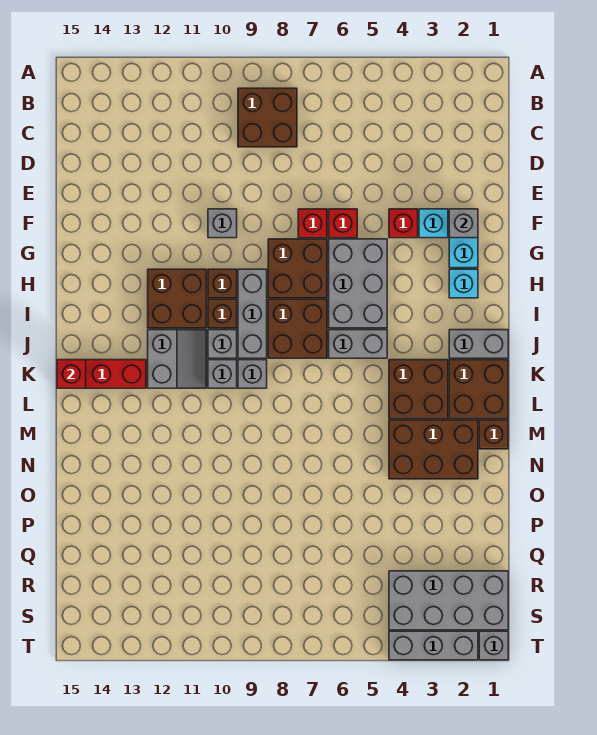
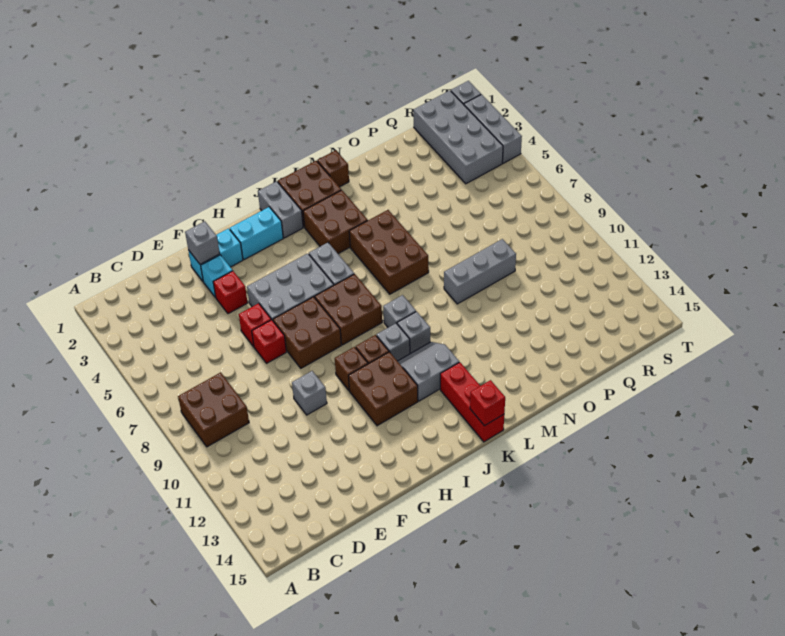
cyan 1x1 brick [449,269,478,298] -> cyan 1x2 brick [230,207,283,260]
grey 1x3 brick [238,269,267,358] -> grey 1x3 brick moved to [444,239,516,304]
brown 2x3 brick [389,420,478,479] -> brown 2x3 brick moved to [349,210,429,294]

